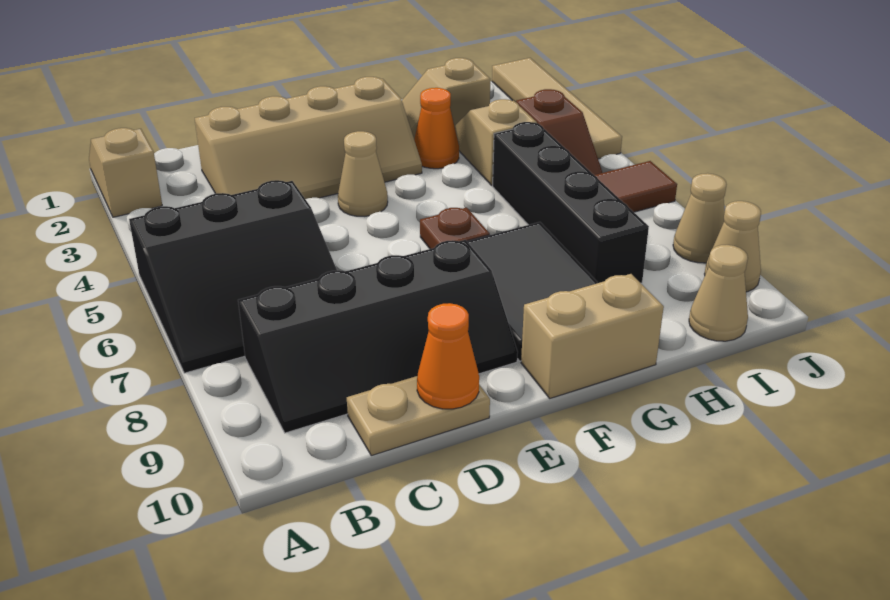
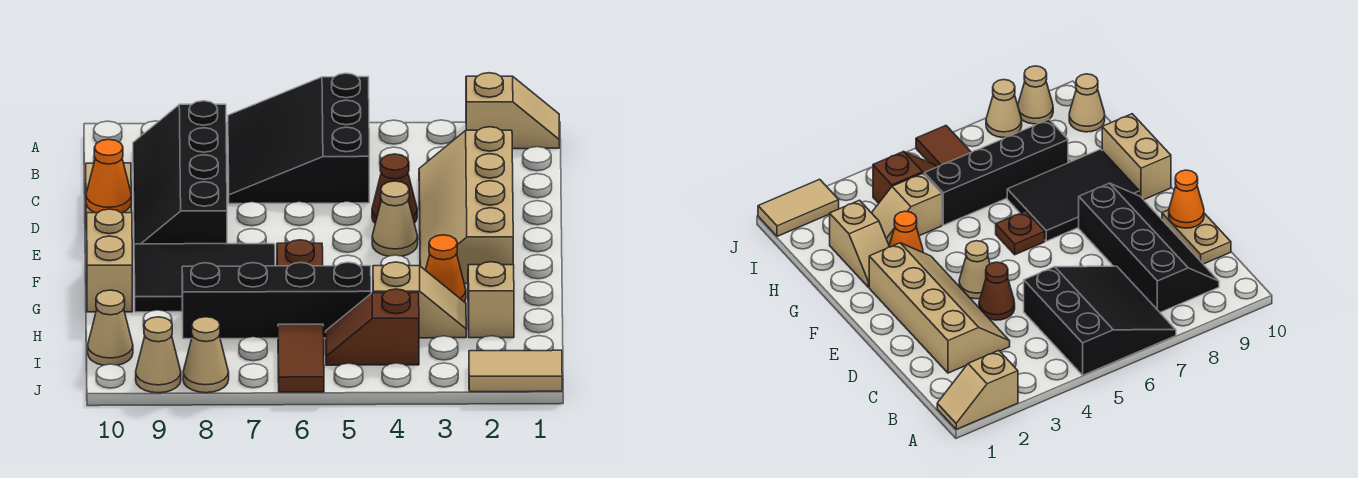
none -> brown 1x1 cone [372,154,417,223]
tan 1x4 tile [492,58,622,159] -> tan 1x2 tile [469,350,562,392]

